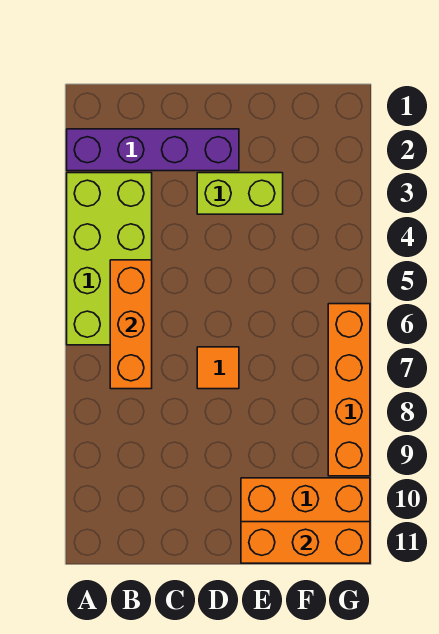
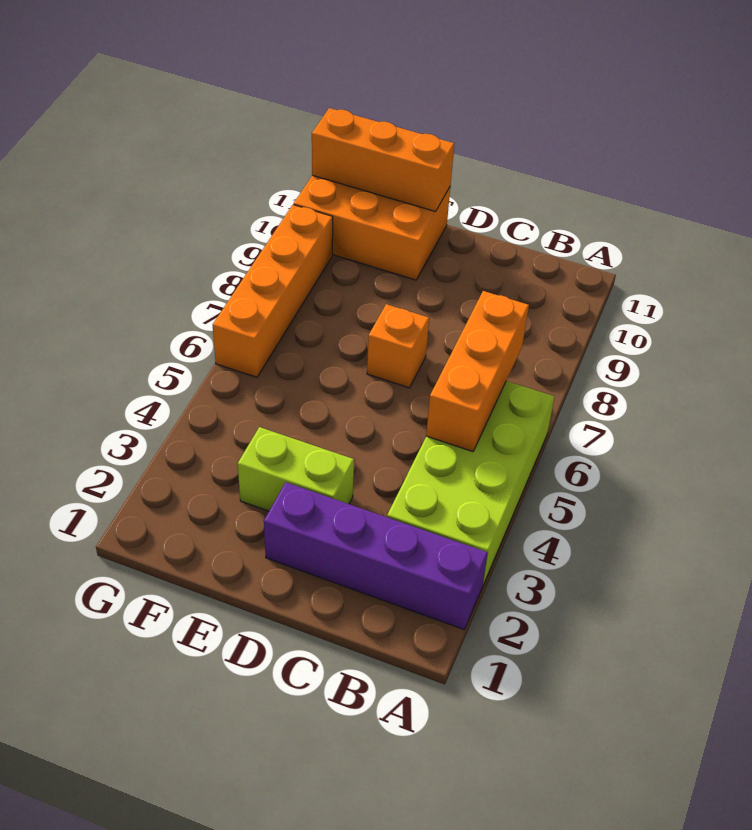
orange 1x1 tile [197,347,239,389] -> orange 1x1 brick [367,304,429,388]

